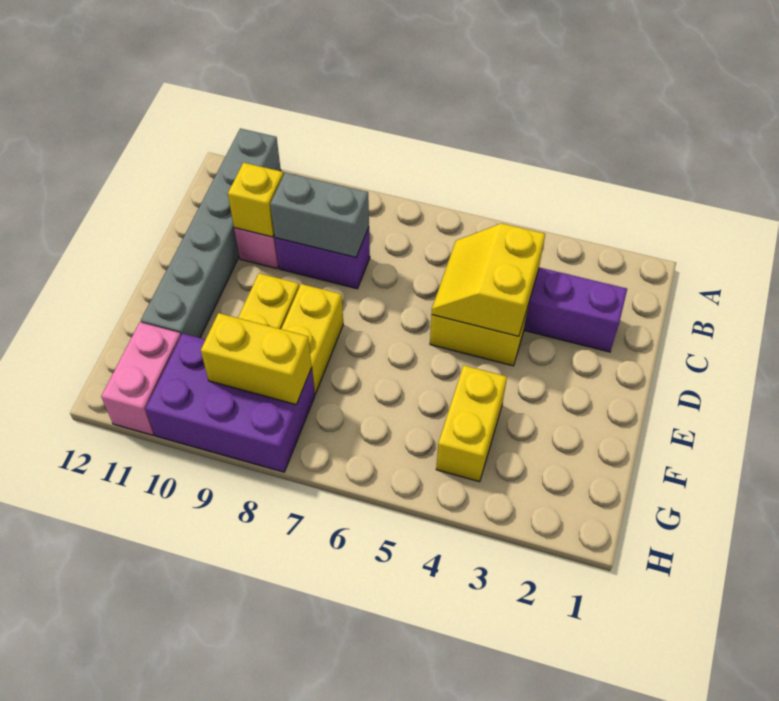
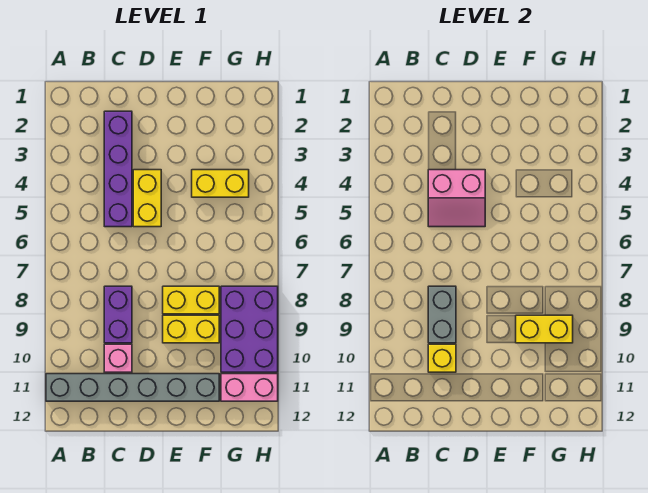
yellow 2x2 slope [432,223,545,336] -> pink 2x2 slope [428,170,485,227]
yellow 1x2 brick [201,313,312,404] -> yellow 1x2 brick turned to [516,315,573,343]

